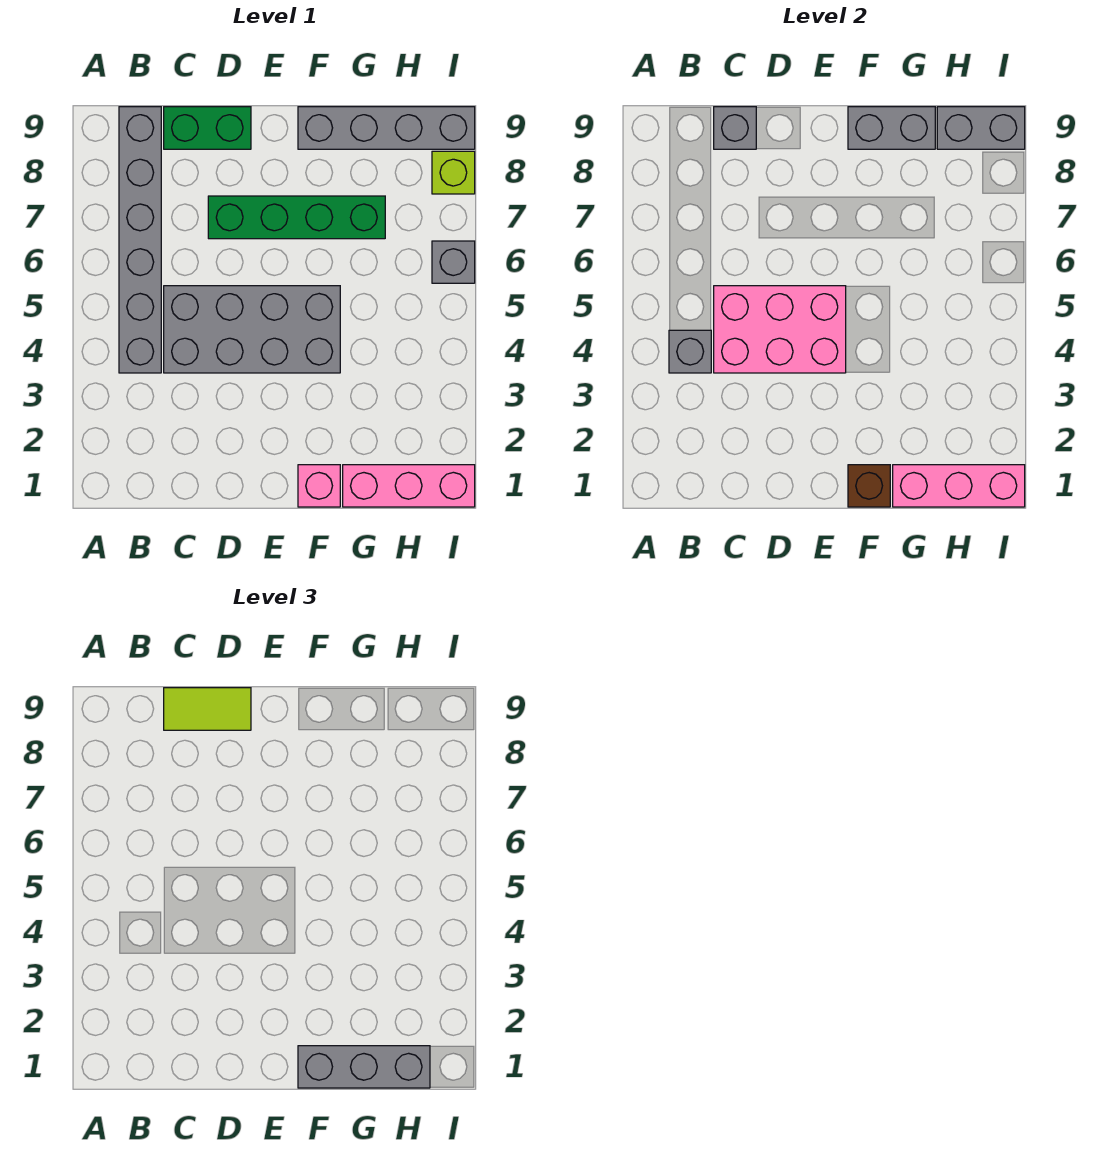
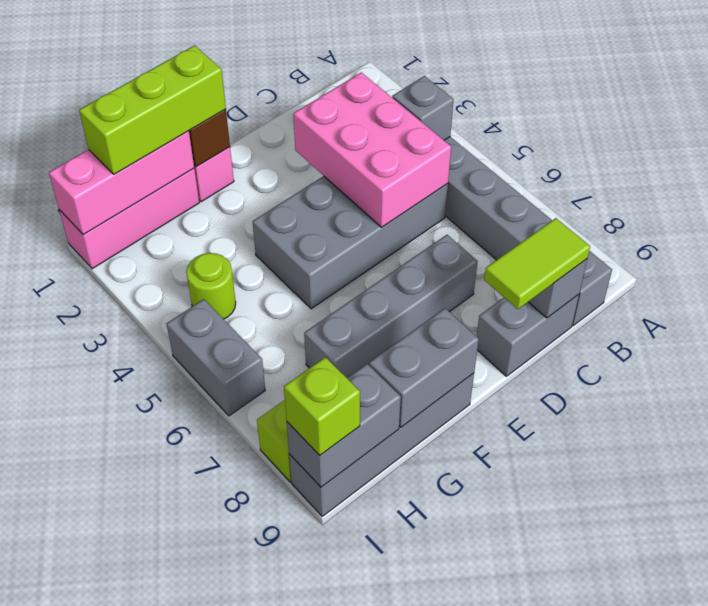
pink 2x3 brick [714,286,846,373] -> pink 2x3 brick turned to [293,72,451,227]
green 1x2 brick [164,107,251,149] -> grey 1x2 brick [477,295,579,376]
green 1x4 brick [208,196,385,239] -> grey 1x4 brick [304,235,478,378]
grey 1x3 brick [298,1046,430,1088] -> lime 1x3 brick [79,45,226,174]
none -> lime 1x1 round brick [186,253,236,319]
grey 1x1 brick [432,241,475,283] -> grey 1x2 brick [166,299,265,416]
none -> lime 1x1 brick [284,357,360,455]

